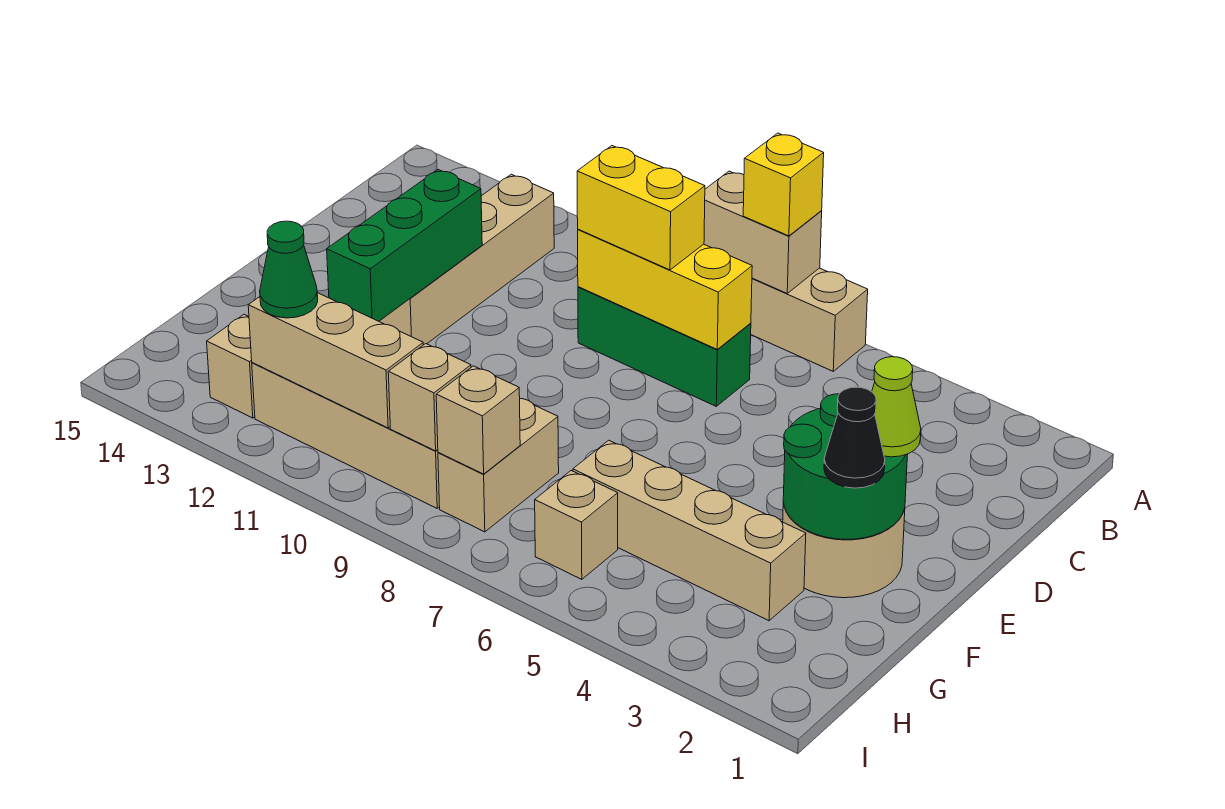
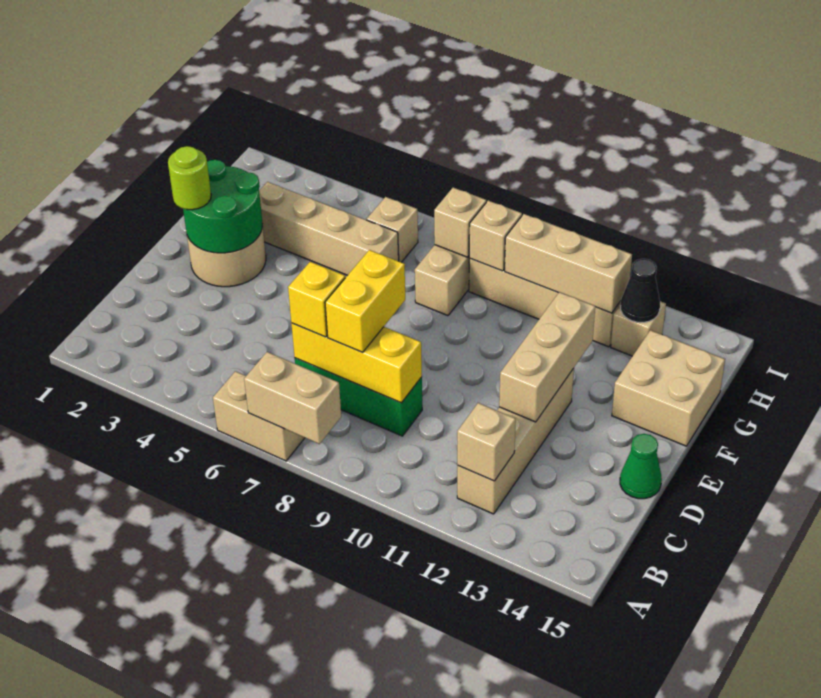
yellow 1x1 brick [743,133,824,236] -> yellow 1x1 brick moved to [288,262,345,337]
none -> tan 1x1 brick [457,403,516,481]
yellow 1x2 brick [577,146,705,270] -> yellow 1x2 brick turned to [325,250,405,352]
green 1x3 brick [327,170,482,321] -> tan 1x3 brick [499,292,595,422]
lime 1x1 cone [872,357,921,457] -> lime 1x1 round brick [168,146,211,210]
black 1x1 cone [824,387,885,488] -> black 1x1 cone moved to [621,259,660,322]
none -> tan 2x2 brick [612,330,725,446]
green 1x1 cone [260,221,318,318] -> green 1x1 cone moved to [620,434,662,499]

